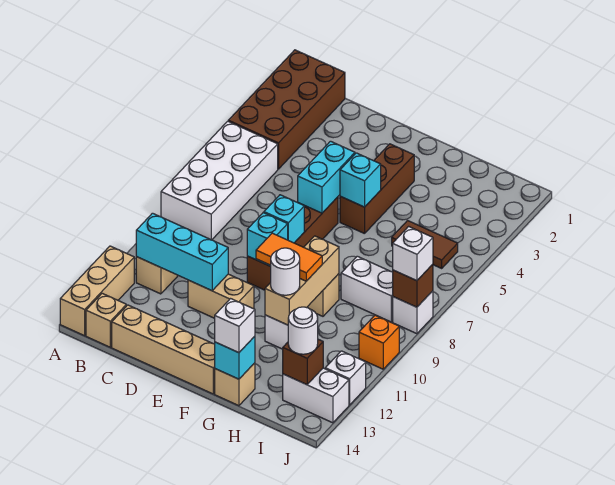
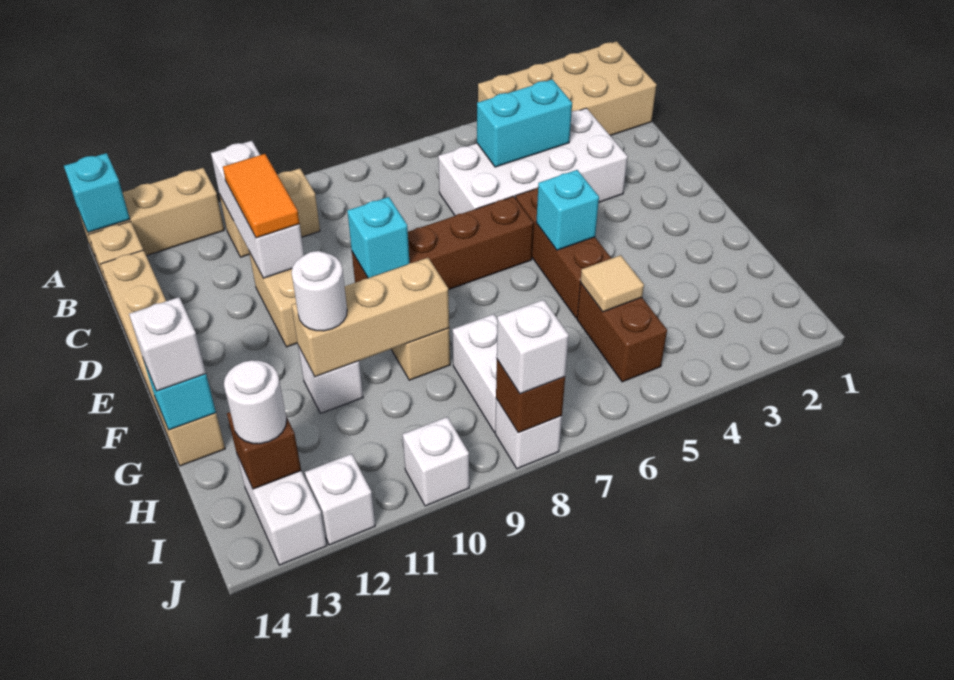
brown 2x4 brick [228,50,345,169] -> tan 2x4 brick [478,41,657,136]
white 2x4 brick [161,121,278,240] -> white 2x4 brick moved to [438,108,628,216]
cyan 1x3 brick [136,213,228,291] -> white 1x3 brick [211,141,304,278]
cyan 1x2 brick [298,141,355,213] -> cyan 1x2 brick moved to [477,79,572,167]
cyan 1x1 brick [264,195,304,243] -> cyan 1x1 brick moved to [64,153,130,232]
brown 1x3 brick [340,144,414,234] -> brown 1x3 brick turned to [516,188,611,318]
orange 1x2 tile [256,233,322,281] -> orange 1x2 tile moved to [223,154,300,238]
brown 1x2 tile [392,221,458,268] -> brown 1x2 brick [577,283,667,382]
none -> tan 1x1 tile [580,255,644,312]
orange 1x1 brick [359,315,399,369] -> white 1x1 brick [403,417,469,506]

